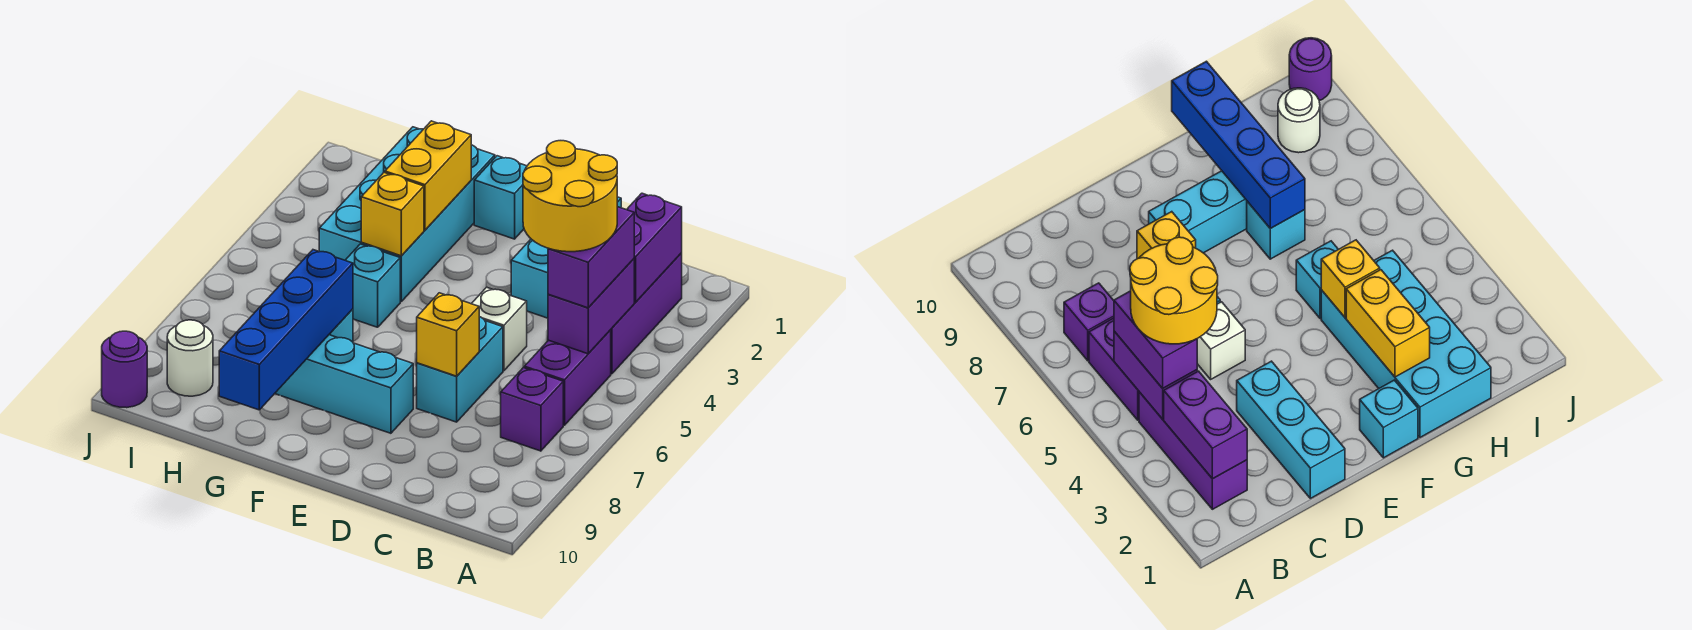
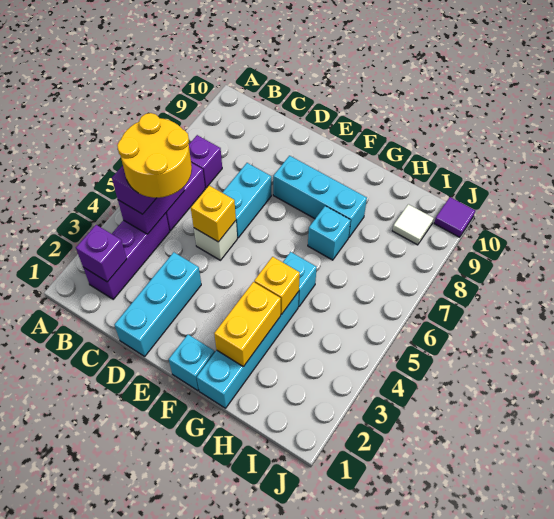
purple 1x2 brick [627,193,682,302] -> purple 1x1 brick [76,225,127,282]
yellow 1x1 brick [417,293,479,376] -> yellow 1x1 brick moved to [191,186,236,242]
cyan 2x4 brick [319,127,495,302] -> cyan 1x4 brick [197,291,299,408]
blue 1x4 brick [219,250,353,410] -> none
white 1x1 round brick [167,320,213,396] -> white 1x1 tile [392,204,433,245]
purple 1x1 round brick [102,331,147,408] -> purple 1x1 tile [434,197,475,237]

